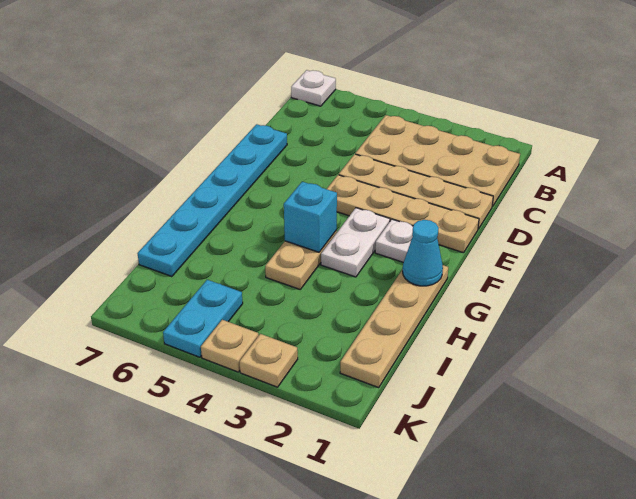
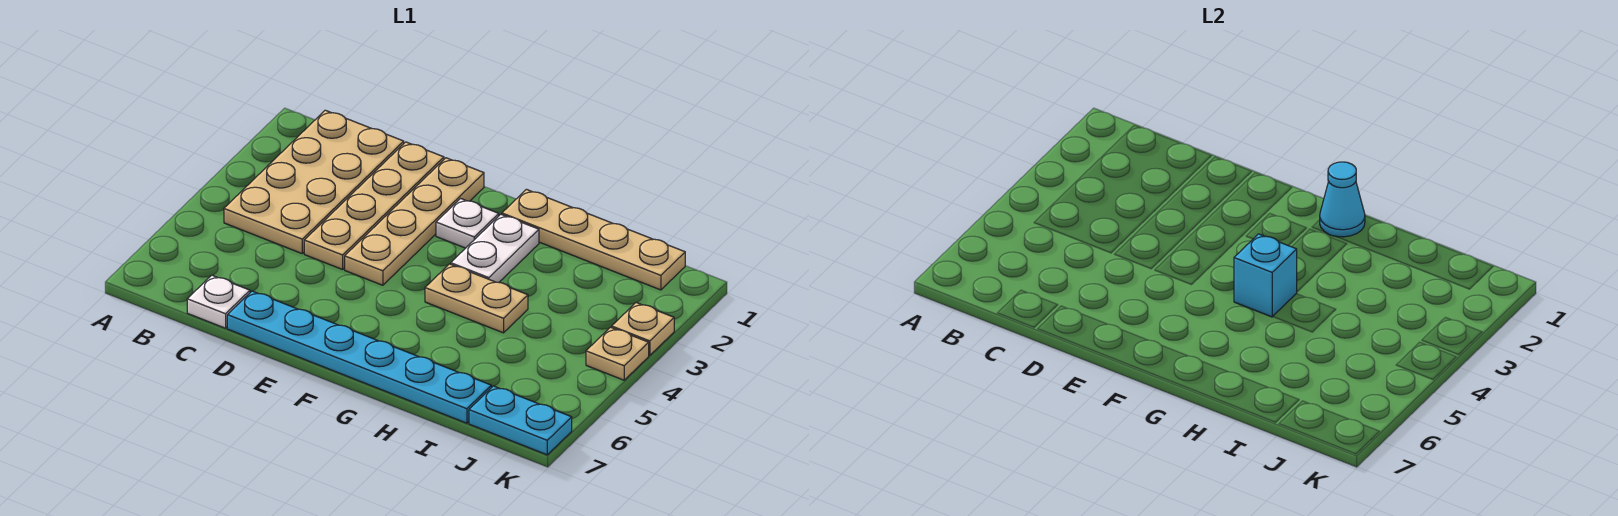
white 1x1 plate [291,70,336,106] -> white 1x1 plate moved to [187,275,250,328]
white 1x2 plate [321,208,390,277] -> white 1x2 plate turned to [451,214,539,282]
cyan 1x2 plate [163,280,243,357] -> cyan 1x2 plate moved to [469,386,572,455]

